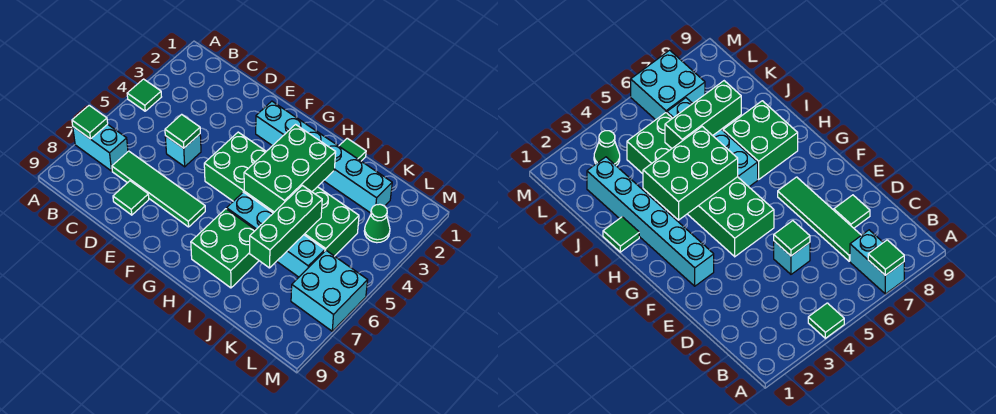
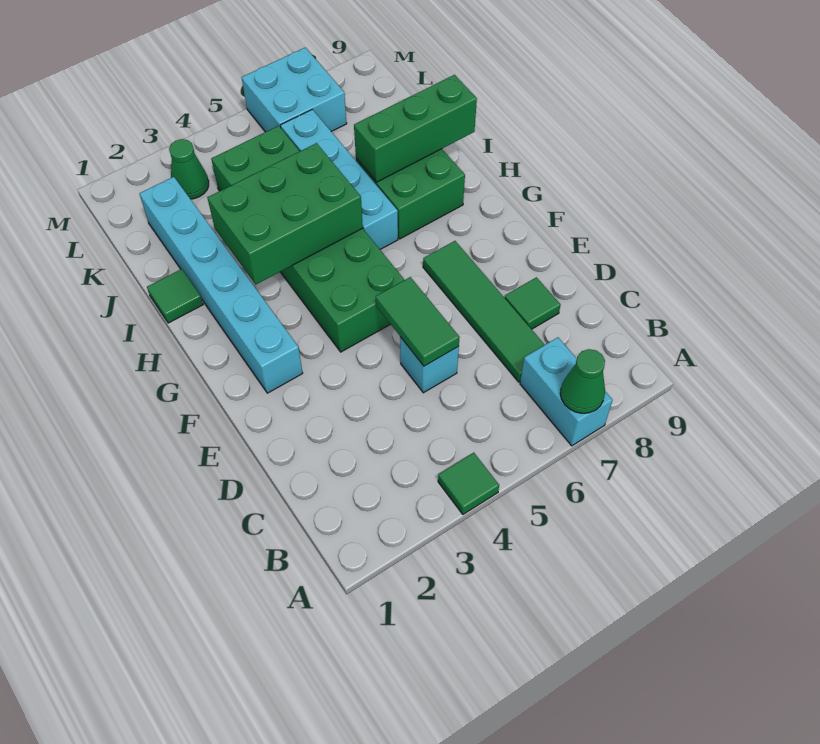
green 1x1 tile [72,105,108,139] -> green 1x1 cone [560,349,605,413]
green 1x1 tile [165,114,200,148] -> green 1x2 tile [376,277,460,366]
green 1x3 brick [250,185,322,268] -> green 1x3 brick moved to [354,75,477,182]

